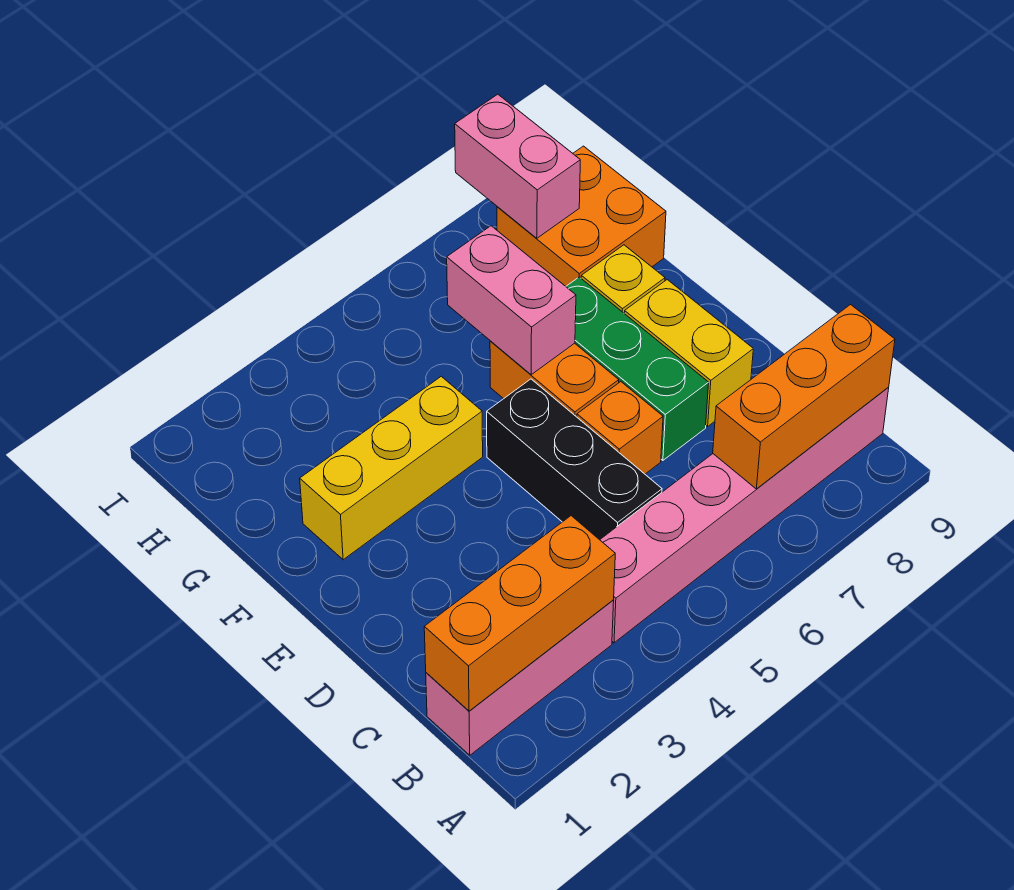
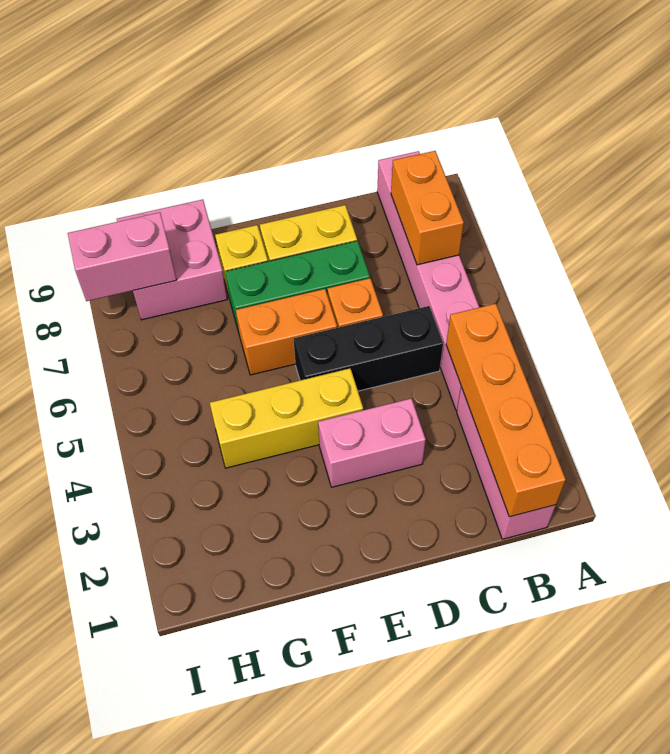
orange 1x3 brick [424,516,615,711] -> orange 1x4 brick [446,304,566,517]
orange 1x3 brick [713,305,895,489] -> orange 1x2 brick [391,151,464,265]
yellow 1x3 brick [300,376,483,560] -> yellow 1x3 brick turned to [210,368,363,468]
pink 1x2 brick [447,226,576,375] -> pink 1x2 brick moved to [318,398,426,487]
orange 2x2 brick [497,146,666,286] -> pink 2x2 brick [117,200,227,320]

